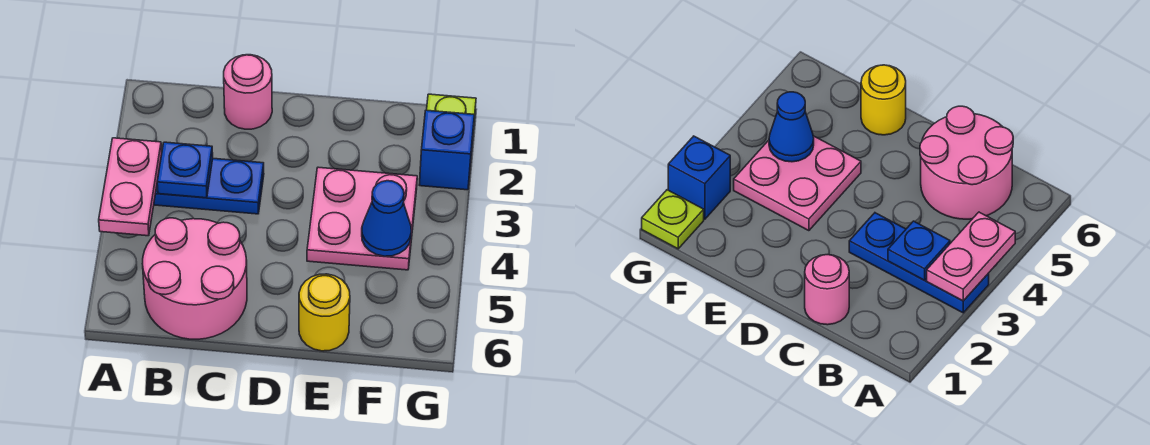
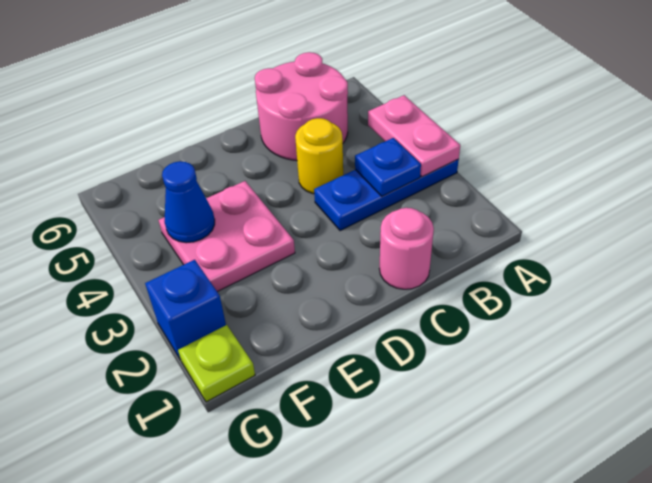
yellow 1x1 round brick [299,274,350,351] -> yellow 1x1 round brick moved to [295,118,343,194]

